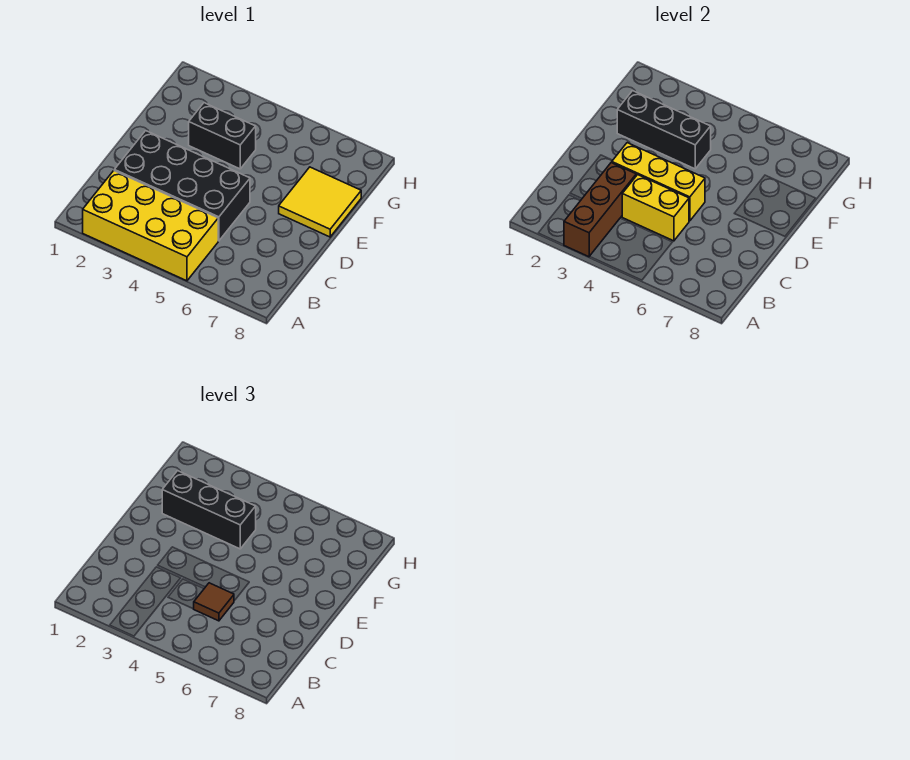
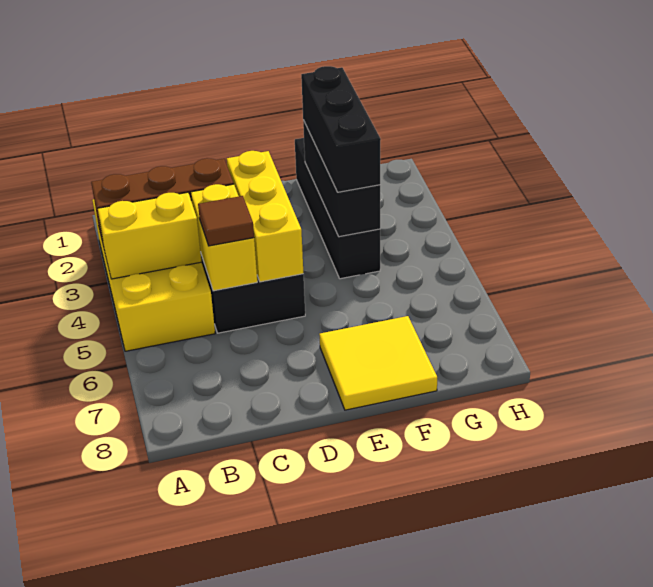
none -> yellow 1x2 brick [98,192,202,279]
black 1x2 brick [189,103,256,169] -> black 1x4 brick [295,138,380,279]

